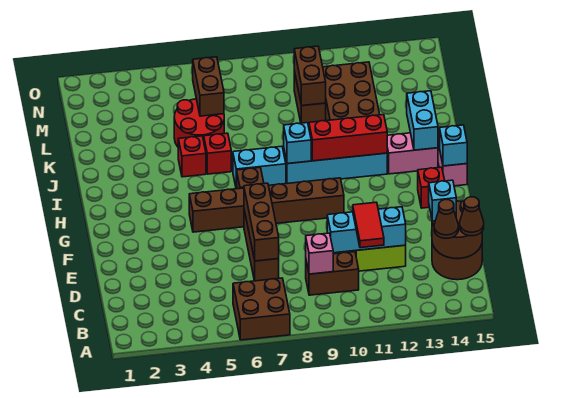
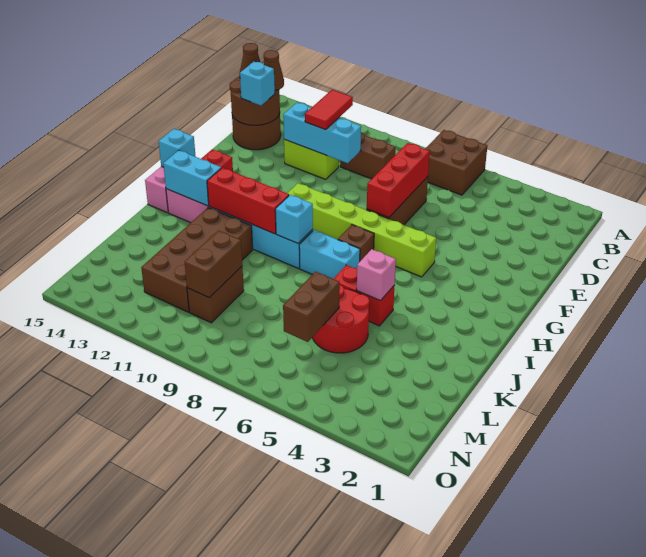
pink 1x1 brick [306,233,333,274] -> pink 1x1 brick moved to [357,249,396,301]
brown 1x3 brick [244,183,279,261] -> red 1x3 brick [366,143,430,218]
brown 1x6 brick [189,178,344,232] -> lime 1x6 brick [287,183,436,277]
cyan 1x2 brick [407,91,438,150] -> cyan 1x2 brick turned to [163,150,221,206]

